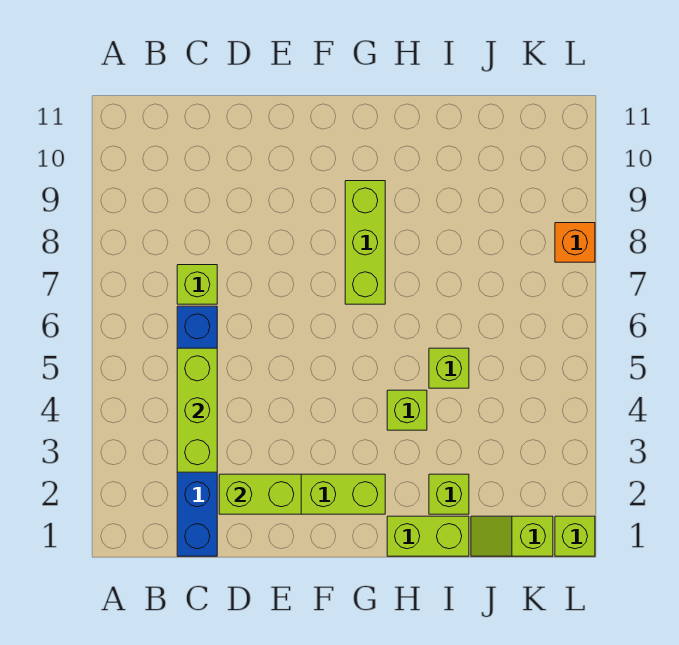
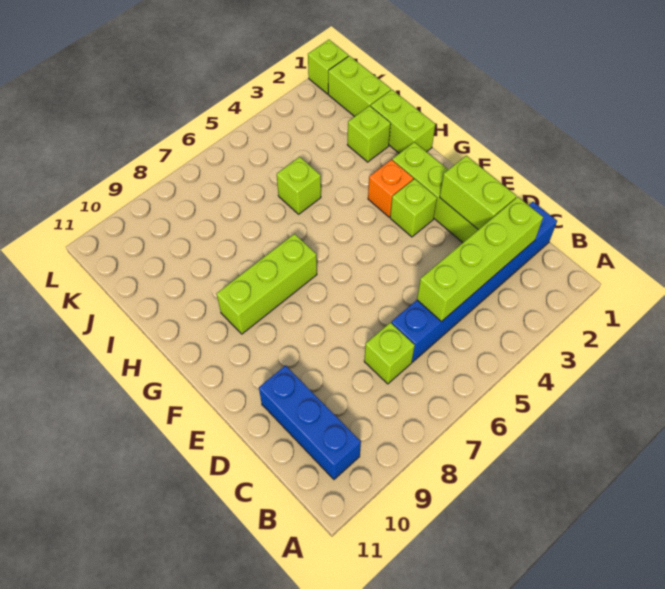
none -> blue 1x3 brick [259,365,361,479]
lime 1x3 brick [177,348,217,472] -> lime 1x4 brick [417,197,543,321]
lime 1x1 brick [387,390,427,430] -> lime 1x1 brick moved to [390,179,437,237]
lime 1x2 slope [471,516,553,556] -> lime 1x2 brick [328,56,391,117]
orange 1x1 brick [555,223,595,262] -> orange 1x1 brick moved to [368,160,413,217]

